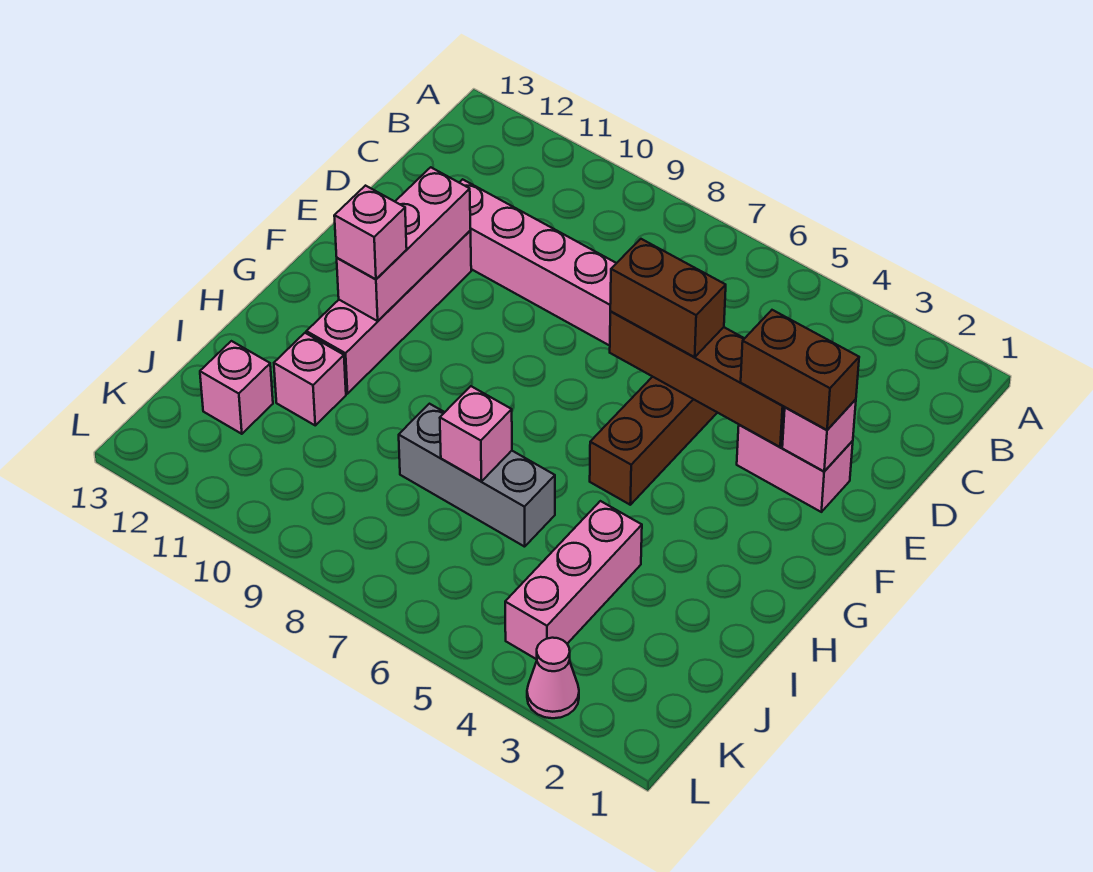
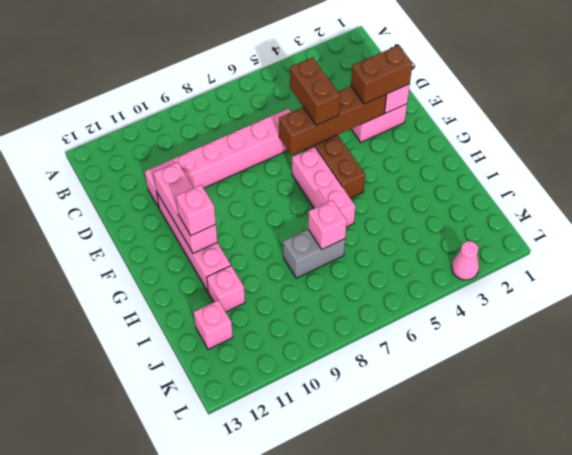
brown 1x2 brick [610,239,726,357] -> brown 1x2 brick turned to [290,57,340,125]
pink 1x3 brick [505,501,642,659] -> pink 1x3 brick moved to [292,147,355,227]
grey 1x3 brick [399,404,555,547] -> grey 1x2 brick [283,230,345,278]

